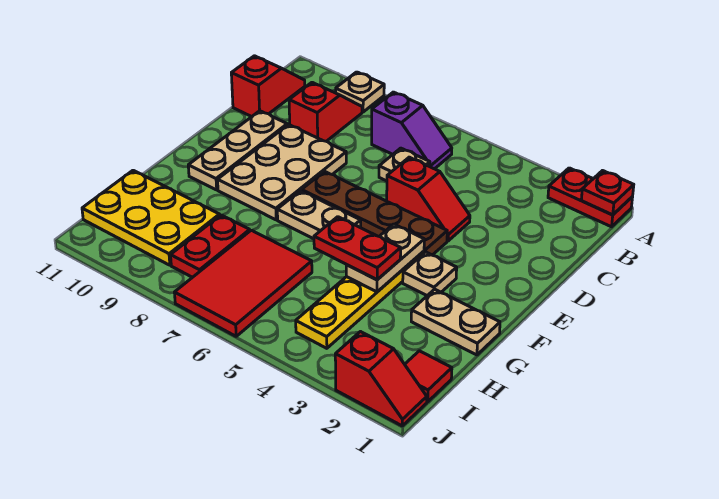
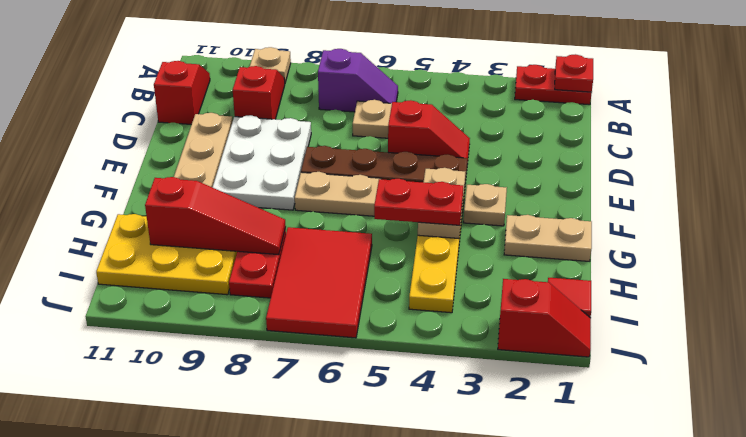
tan 2x3 plate [218,124,346,220] -> white 2x3 plate [213,115,311,210]
none -> red 1x3 slope [145,177,286,255]

